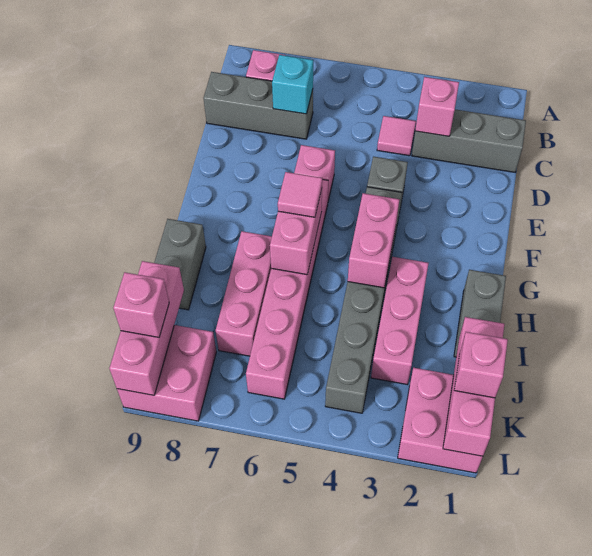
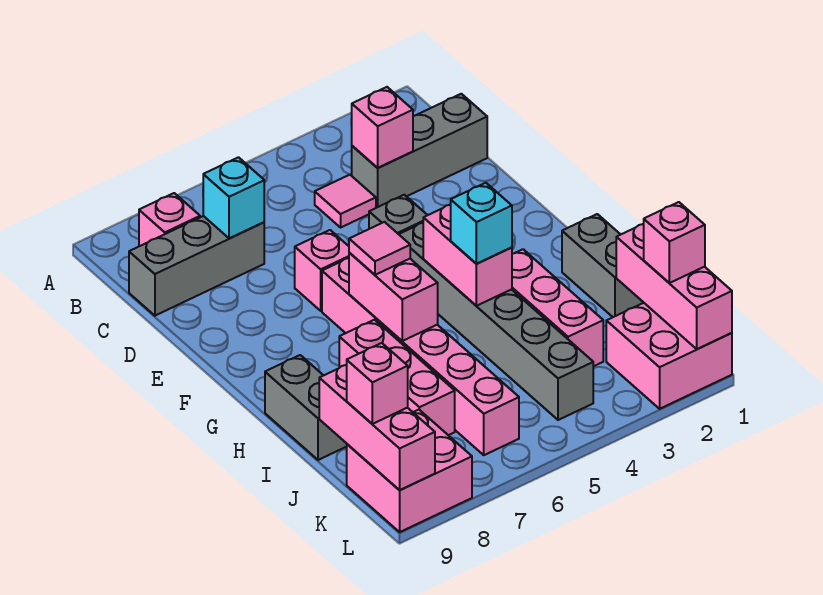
none -> cyan 1x1 brick [451,183,512,264]

